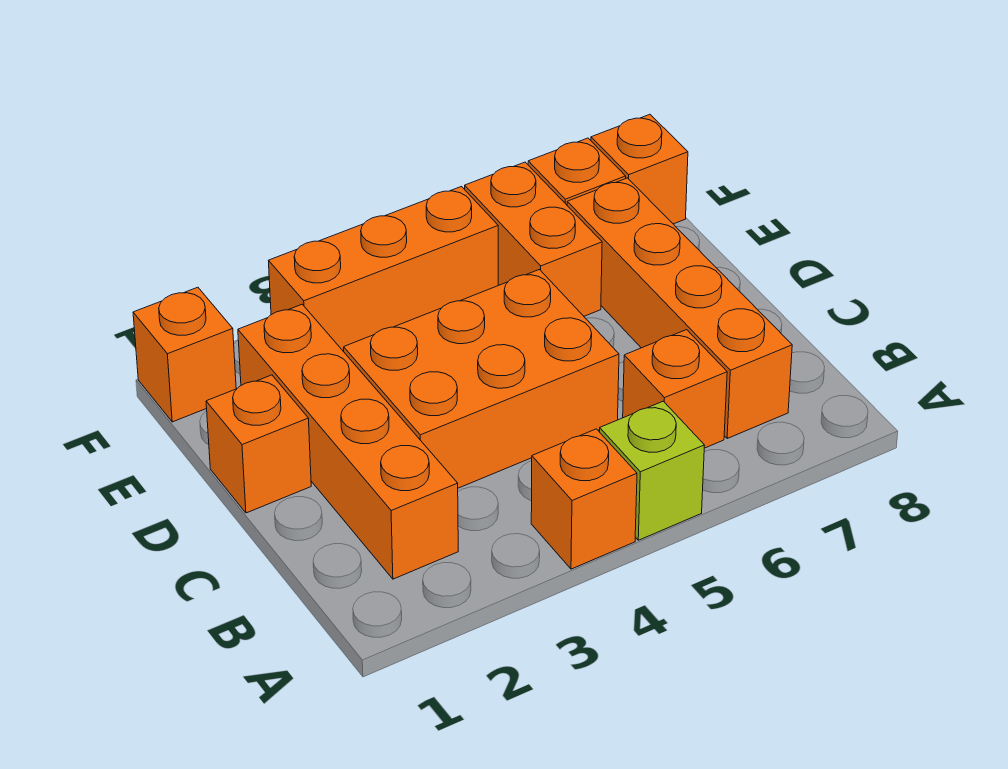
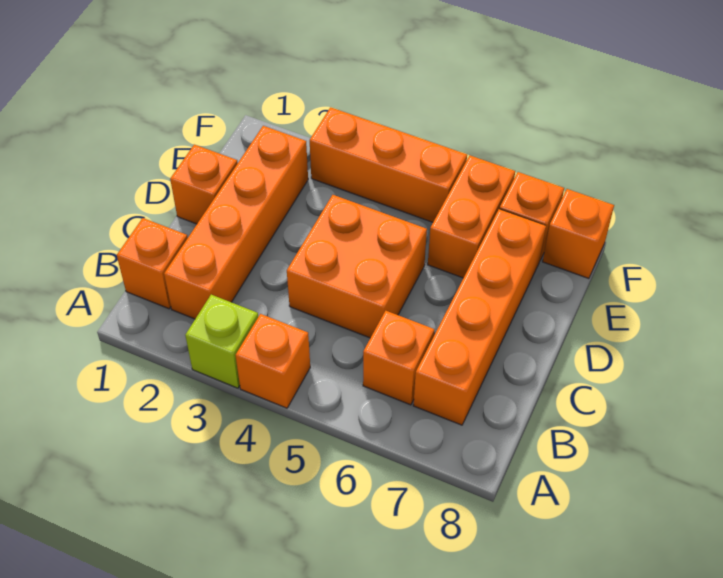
lime 1x1 brick [600,401,705,540] -> lime 1x1 brick moved to [185,295,258,388]
orange 2x3 brick [344,270,619,488] -> orange 2x2 brick [287,195,427,338]
orange 1x1 brick [133,287,236,422] -> orange 1x1 brick moved to [117,218,188,309]

